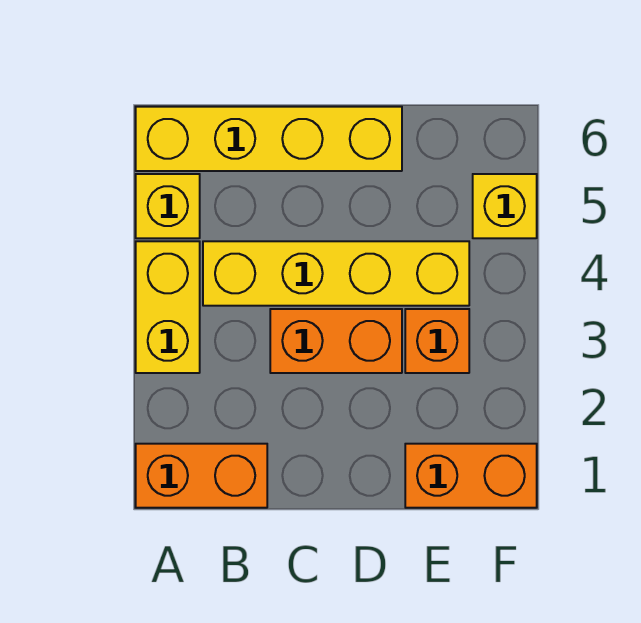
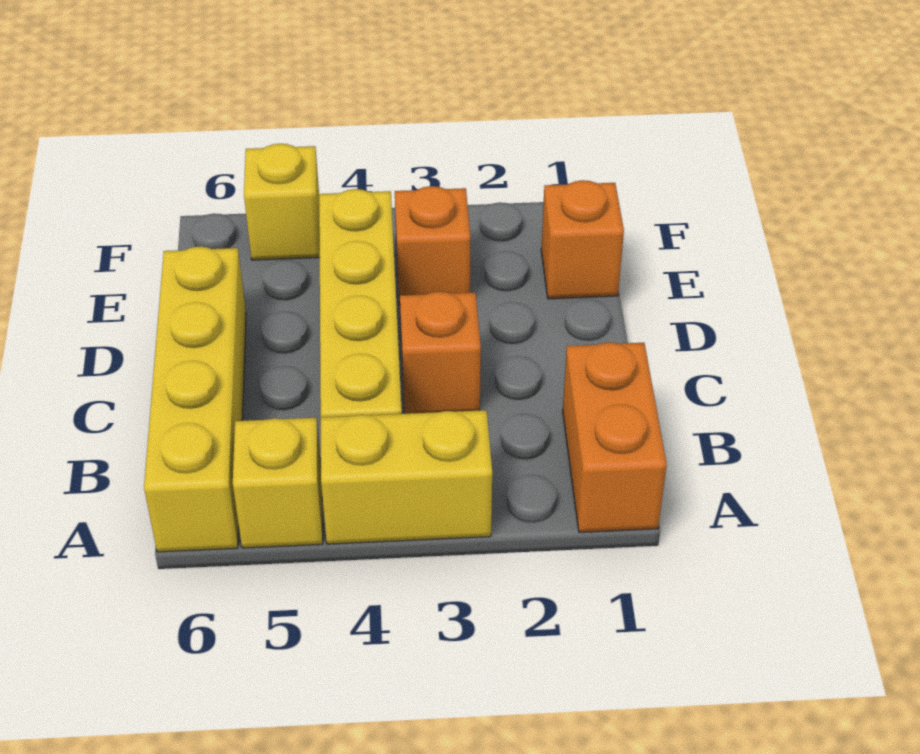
orange 1x2 brick [270,309,402,373] -> orange 1x1 brick [400,292,481,414]
orange 1x2 brick [405,444,537,508] -> orange 1x1 brick [541,180,624,299]

